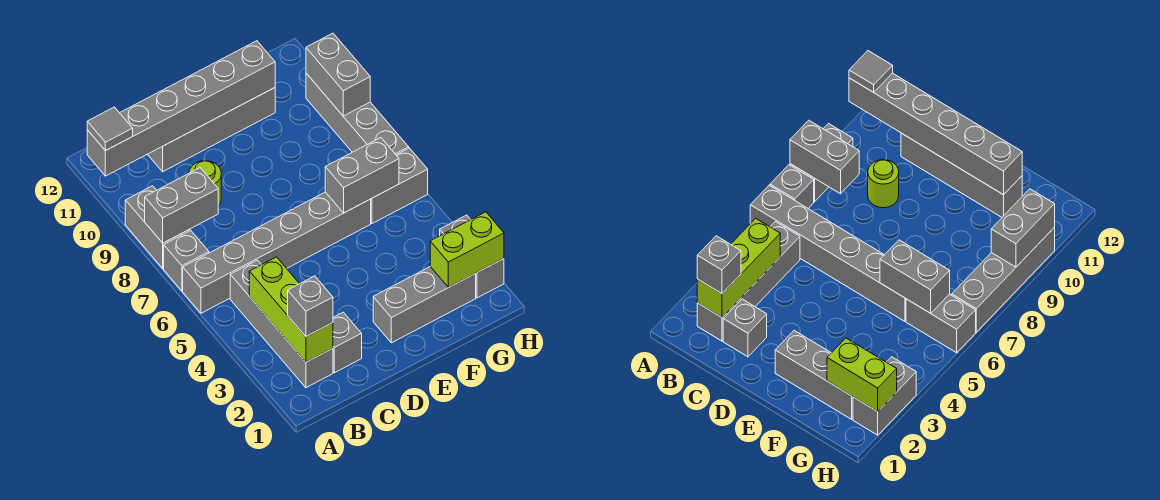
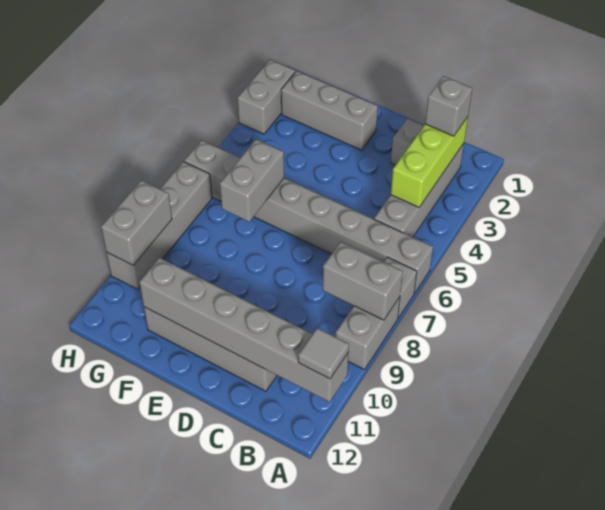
lime 1x1 round brick [189,161,221,206] -> none
grey 1x2 brick [325,138,399,213] -> grey 1x2 brick turned to [220,139,284,222]
lime 1x2 brick [430,212,504,287] -> none

